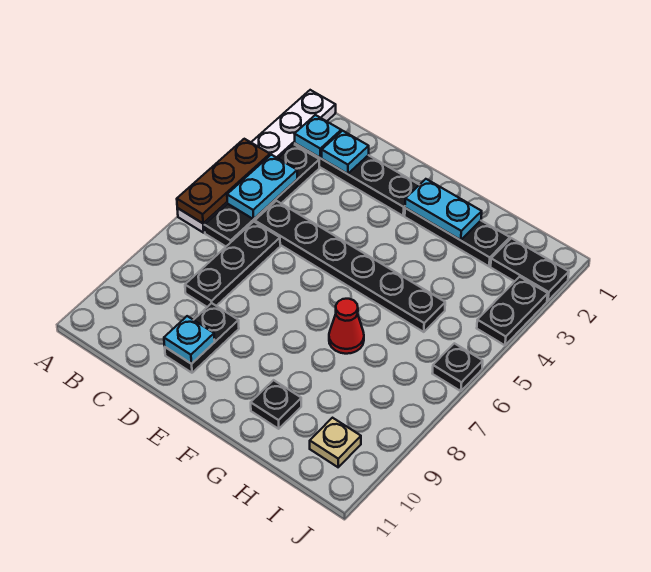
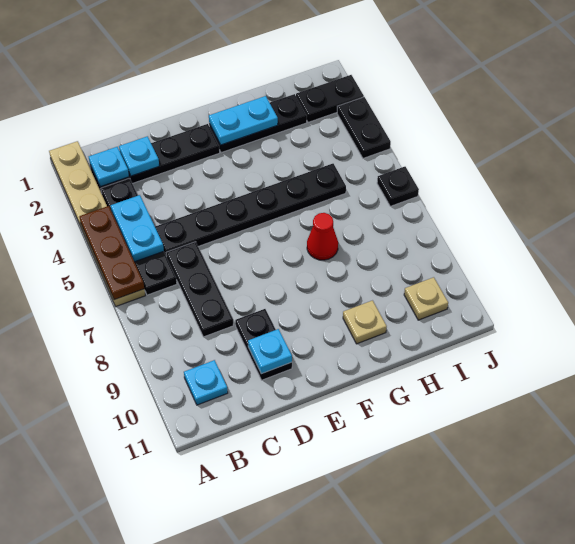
white 1x6 plate [177,90,336,233] -> tan 1x6 plate [49,141,145,307]
none -> cyan 1x1 plate [184,360,228,405]
black 1x1 plate [251,380,301,429] -> tan 1x1 plate [343,301,387,344]

